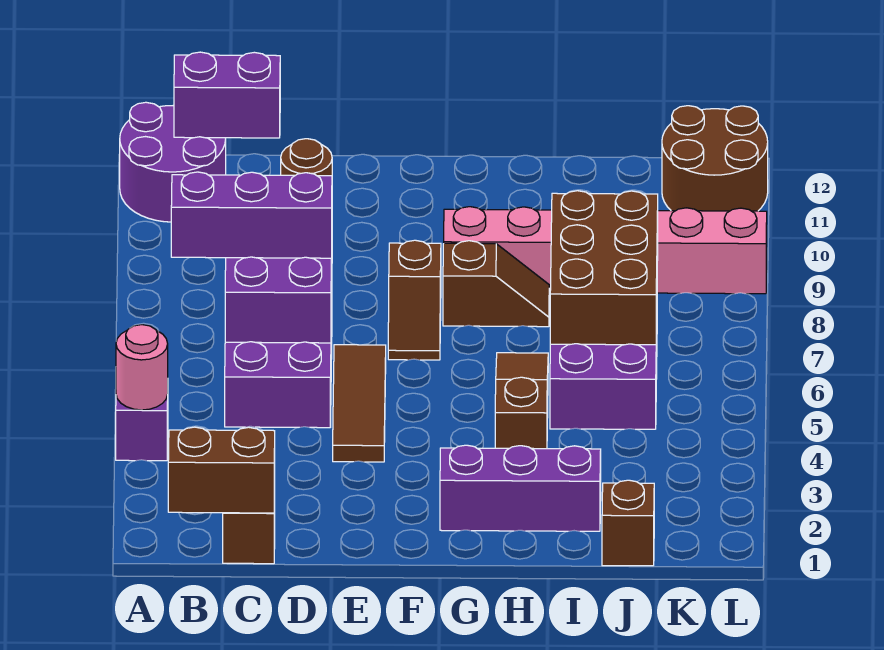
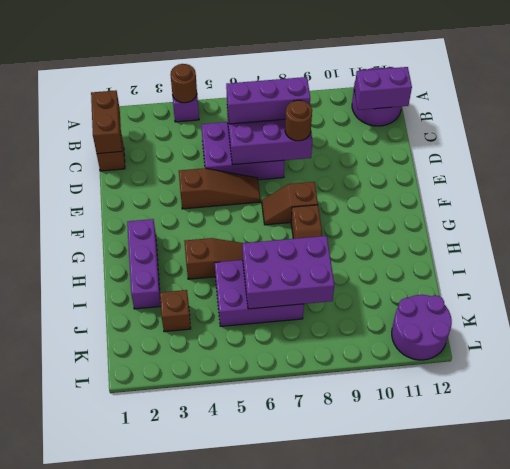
pink 1x1 round brick [116,325,168,410] -> brown 1x1 round brick [170,64,197,103]
purple 1x3 brick [171,172,332,258] -> purple 1x3 brick turned to [226,77,310,124]
purple 1x2 brick [174,52,280,138] -> purple 1x2 brick turned to [354,67,412,110]
brown 1x3 tile [333,345,386,462] -> brown 1x3 slope [179,168,260,209]
pink 1x6 brick [444,207,767,294] -> none
brown 2x3 brick [550,191,658,345] -> purple 2x3 brick [242,236,334,309]
brown 1x1 brick [602,480,654,566] -> brown 1x1 brick moved to [160,290,191,332]
brown 2x2 round brick [662,106,768,211] -> purple 2x2 round brick [392,295,452,360]

